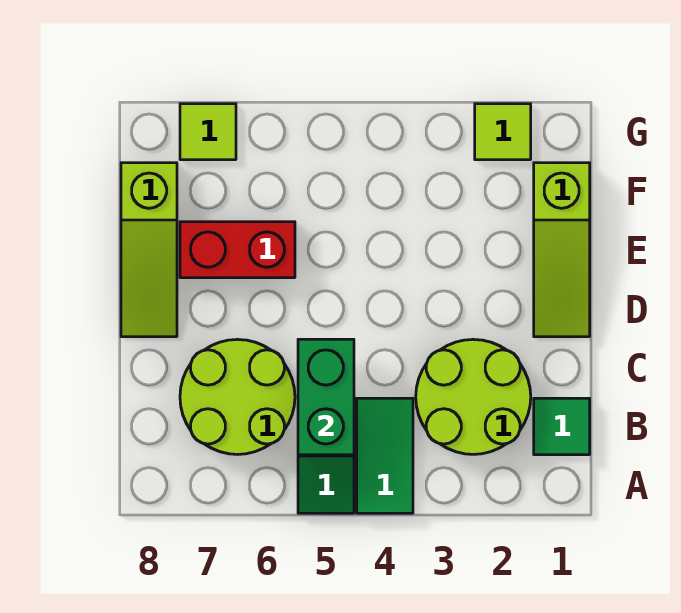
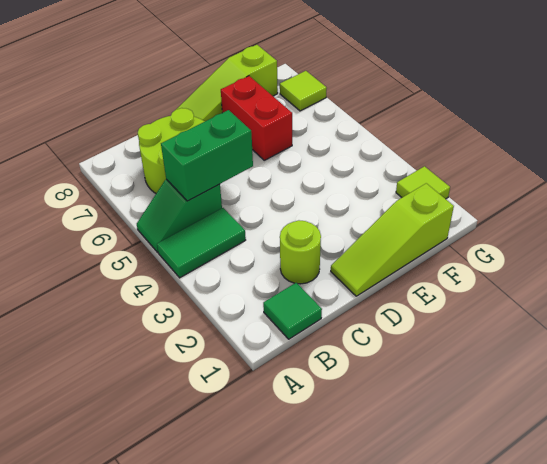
lime 2x2 round brick [416,339,531,454] -> lime 1x1 round brick [280,220,321,284]

